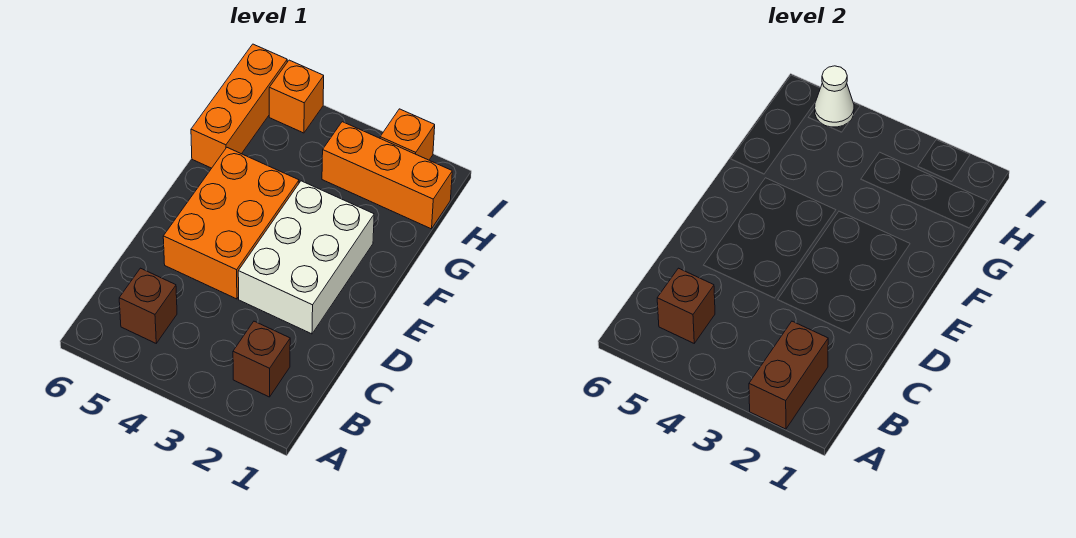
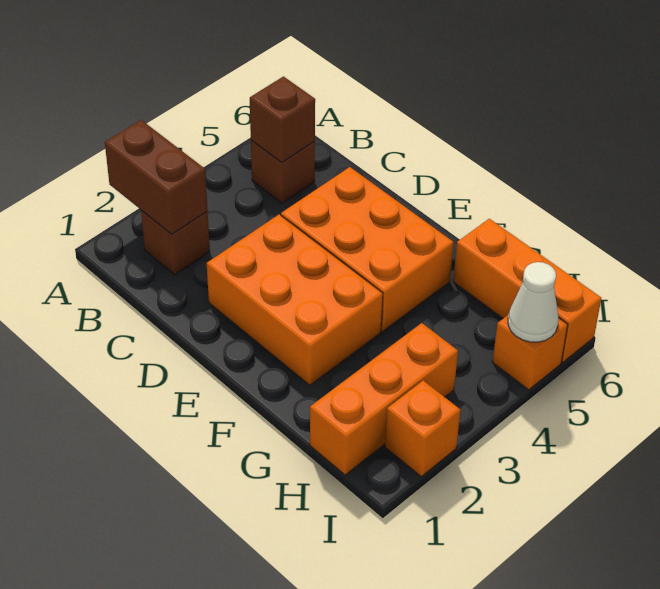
white 2x3 brick [238,181,374,334] -> orange 2x3 brick [207,214,383,385]

